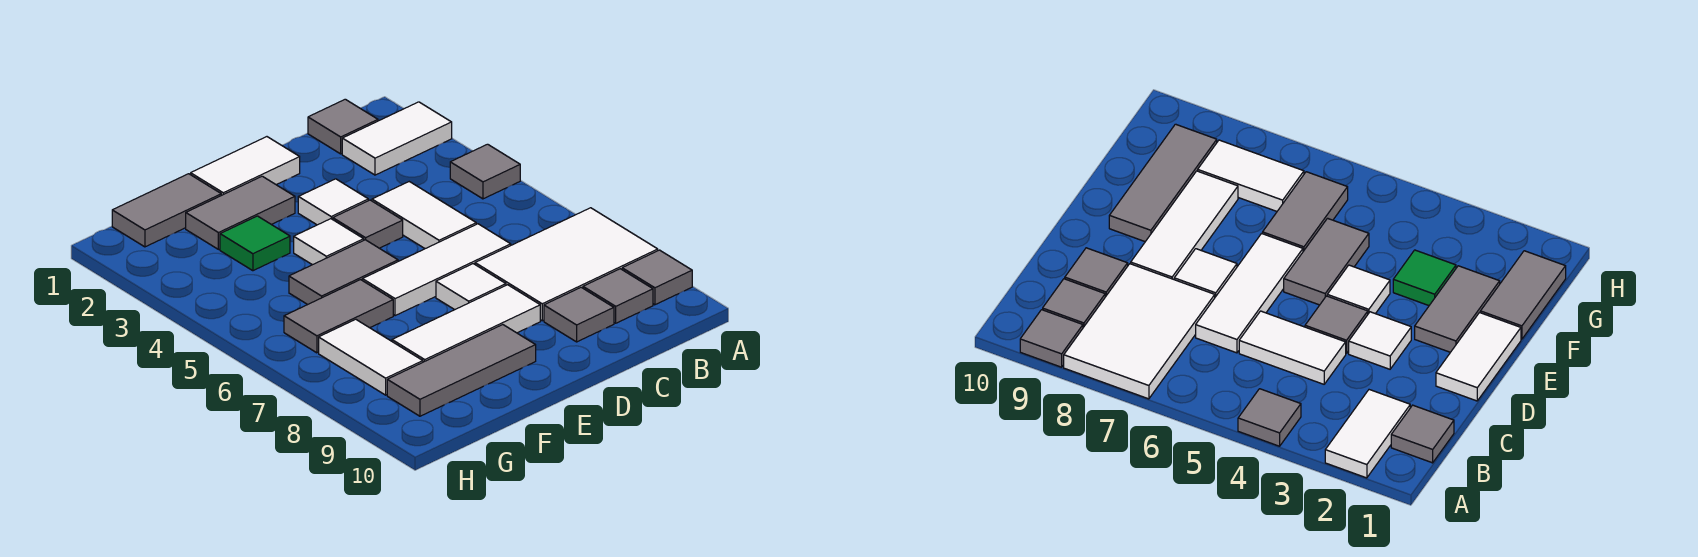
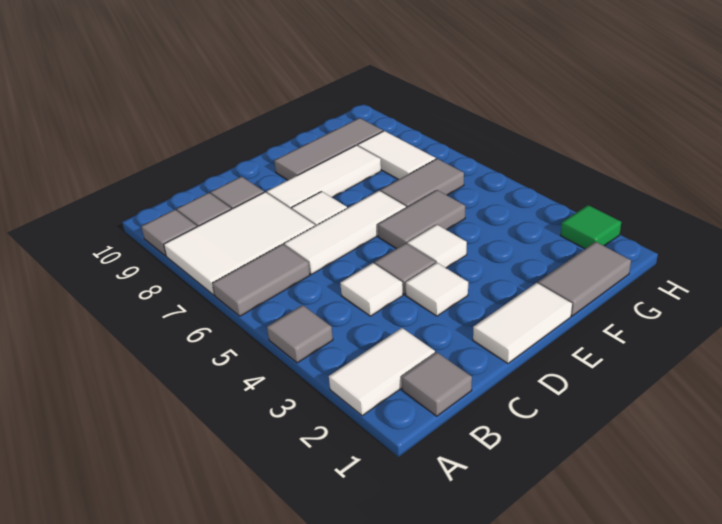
white 1x2 tile [372,182,476,249] -> white 1x1 tile [340,263,403,316]
grey 1x2 tile [186,176,295,249] -> grey 1x2 tile moved to [212,244,310,316]
green 1x1 tile [220,216,290,271] -> green 1x1 tile moved to [561,205,621,249]

